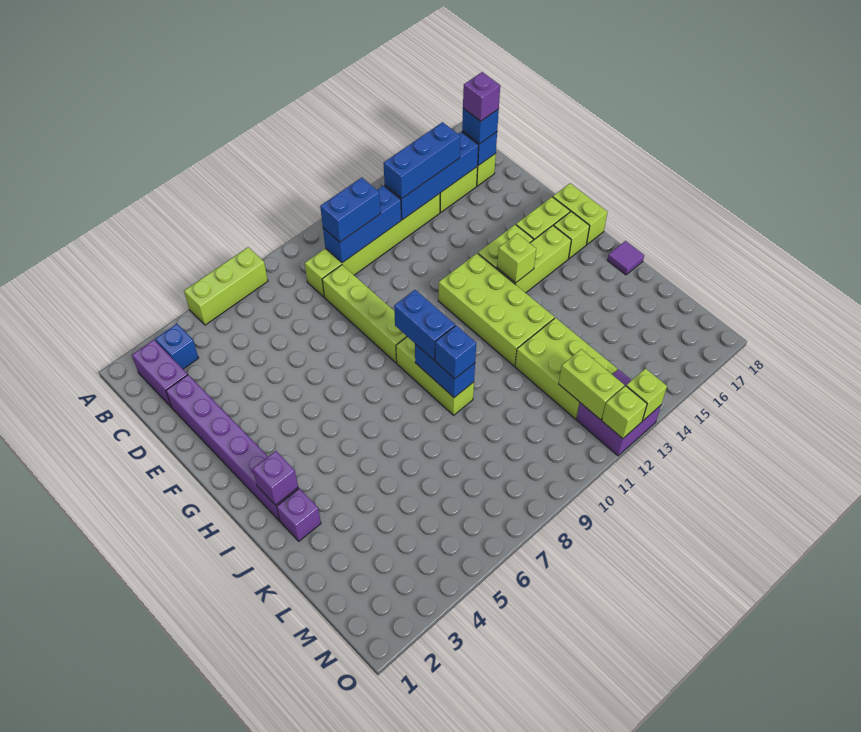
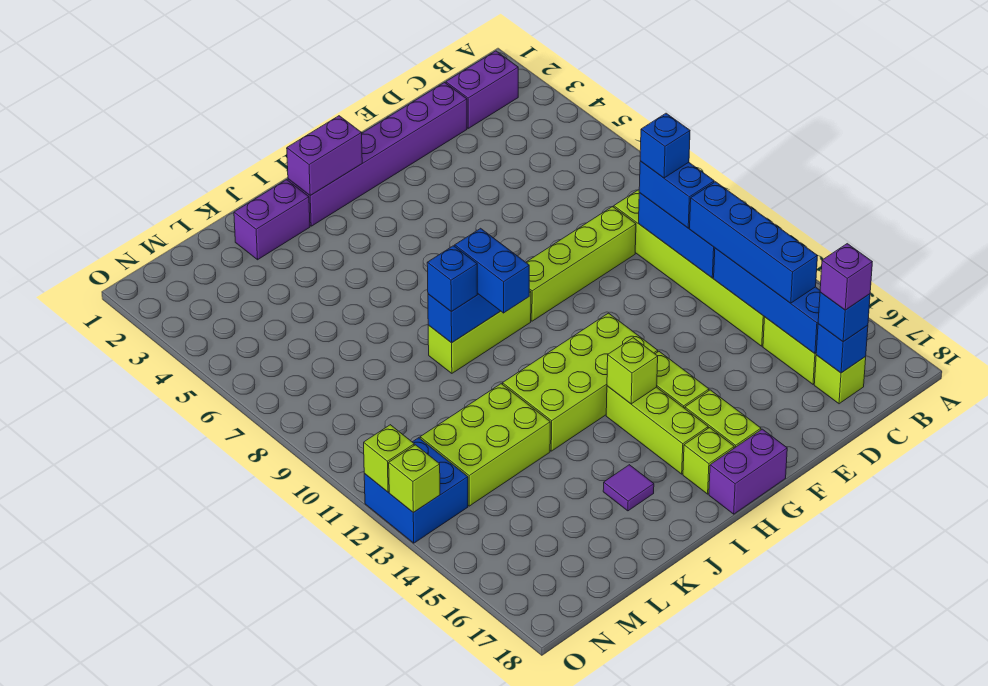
lime 1x3 brick [184,247,268,325] -> none
blue 1x1 brick [155,324,198,369] -> blue 1x1 brick moved to [640,113,690,178]
blue 1x3 brick [384,122,460,198] -> blue 1x4 brick [690,182,817,303]
lime 1x2 brick [553,183,608,244] -> purple 1x2 brick [709,429,787,514]
blue 1x2 brick [394,290,455,360] -> blue 1x2 brick turned to [455,228,529,313]
purple 1x1 brick [253,451,298,505] -> purple 1x2 brick [287,116,362,195]
purple 1x1 brick [277,488,321,541] -> purple 1x2 brick [234,180,310,260]
purple 1x1 tile [607,241,644,275] -> purple 1x1 tile moved to [603,465,654,511]
lime 1x2 brick [559,349,624,420] -> none
purple 2x2 brick [576,370,661,456] -> blue 2x2 brick [364,438,468,543]

